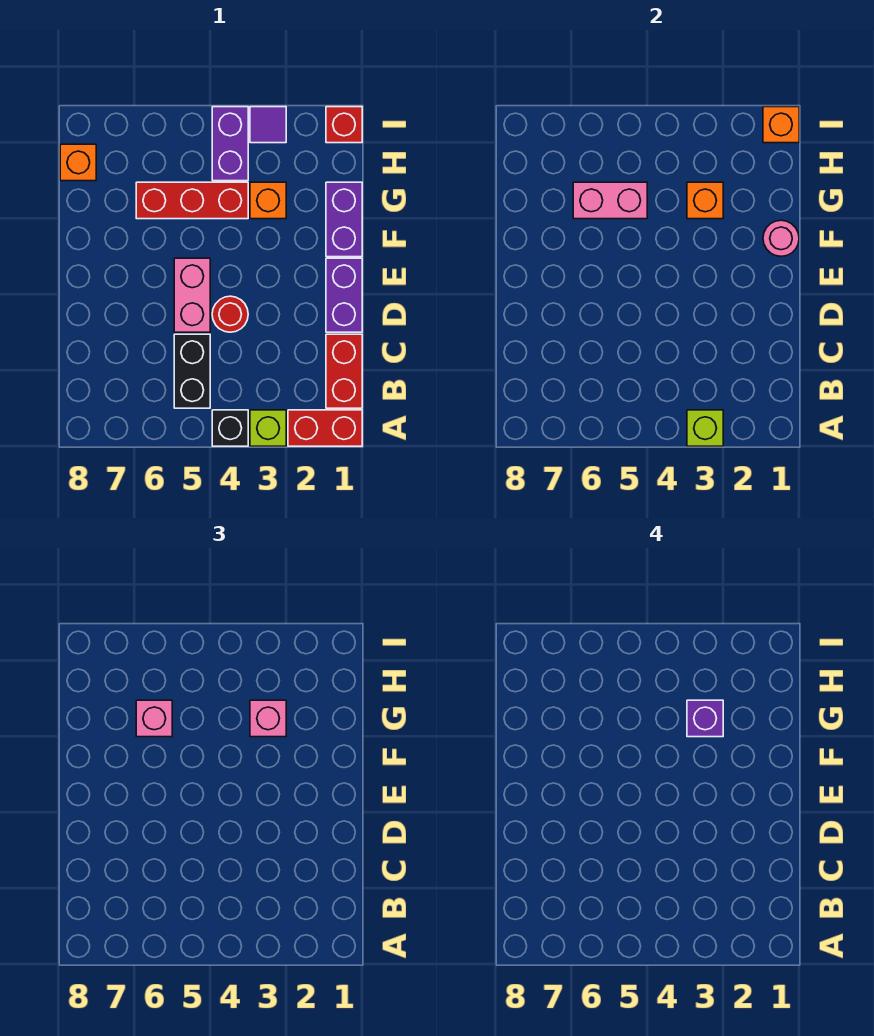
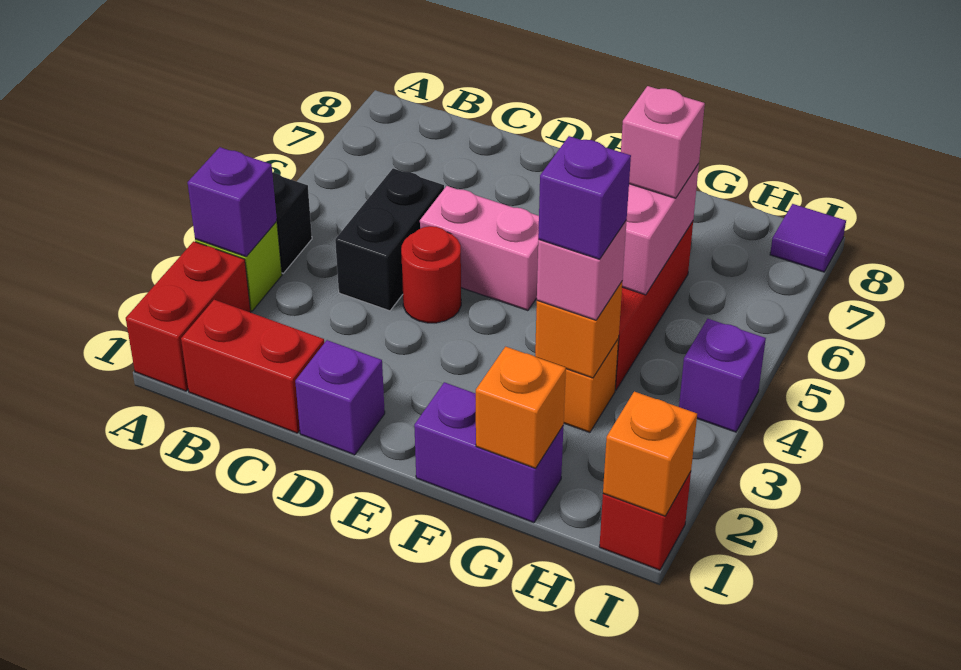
lime 1x1 brick [687,410,723,446] -> purple 1x1 brick [188,147,277,257]
black 1x2 brick [174,334,210,408] -> black 1x2 brick turned to [335,168,444,311]
purple 1x2 brick [326,258,362,332] -> purple 1x1 brick [295,340,385,455]
pink 1x1 round brick [763,220,799,256] -> none
purple 1x2 brick [212,107,248,181] -> purple 1x1 brick [679,319,766,432]
orange 1x1 brick [60,144,96,181] -> orange 1x1 brick moved to [476,347,566,468]
purple 1x1 tile [250,107,286,143] -> purple 1x1 tile moved to [770,204,846,272]

